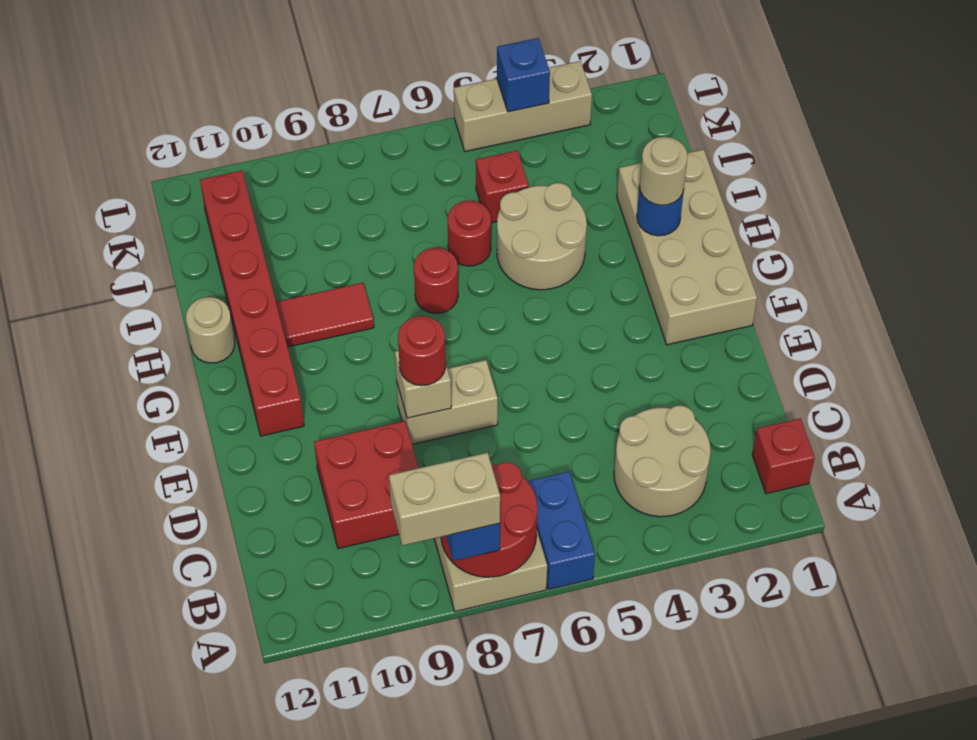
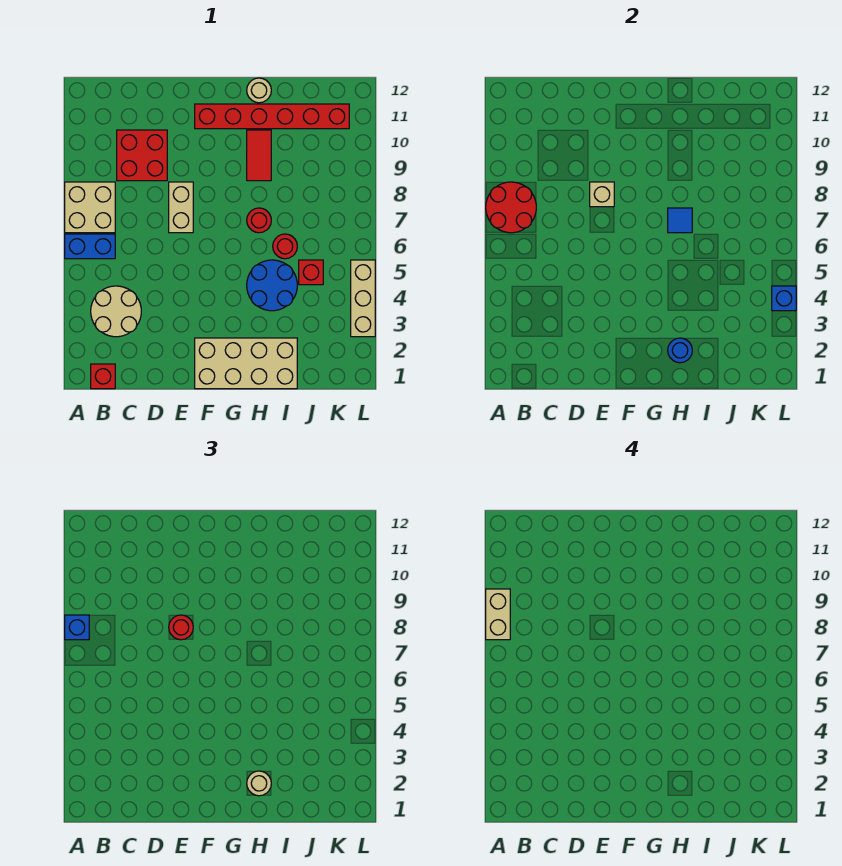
tan 2x2 round brick [497,183,587,290] -> blue 2x2 round brick [247,260,297,311]
none -> blue 1x1 tile [668,208,692,233]

